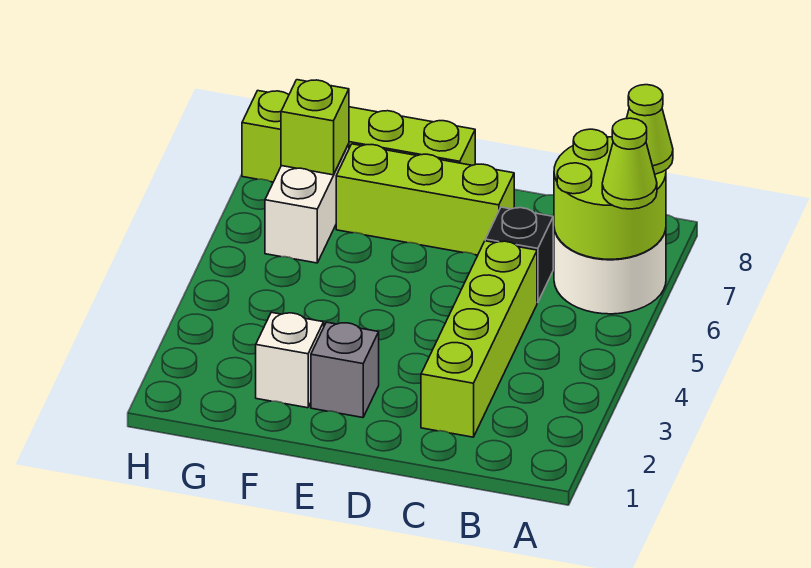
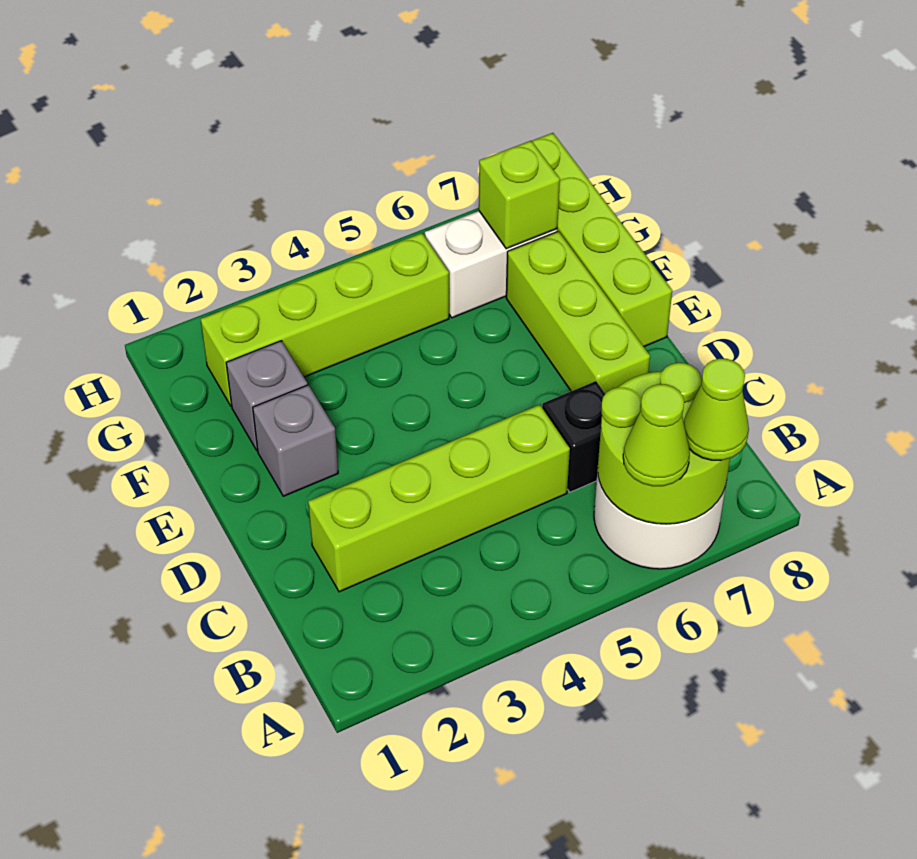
white 1x1 brick [256,312,324,408] -> grey 1x1 brick [226,341,307,451]
none -> lime 1x4 brick [201,233,449,406]

